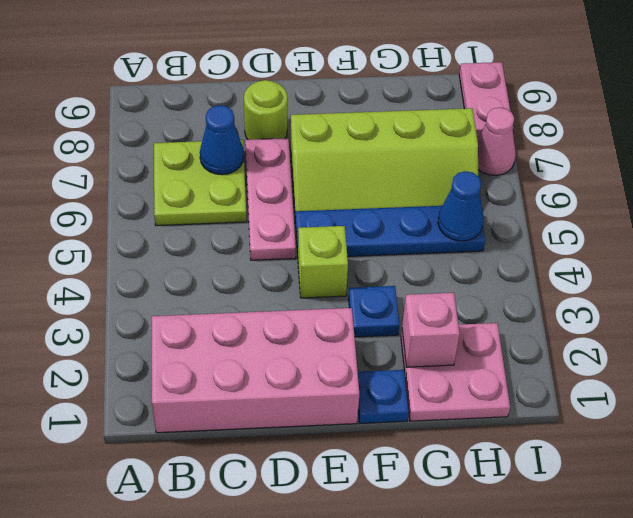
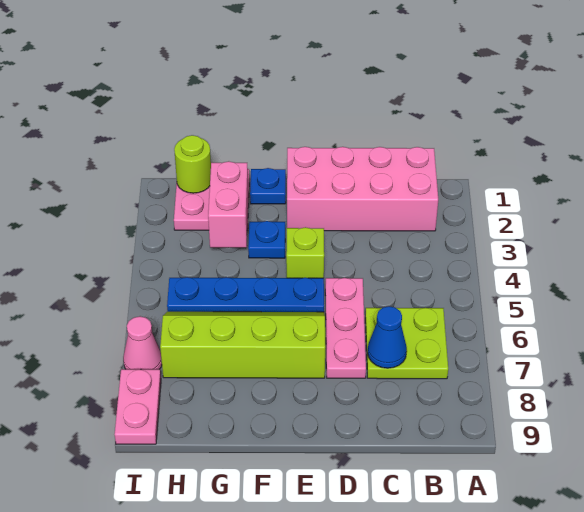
lime 1x1 round brick [244,80,287,140] -> lime 1x1 round brick moved to [174,135,211,193]
pink 1x1 brick [402,293,460,367] -> pink 1x2 brick [208,161,248,248]
blue 1x1 cone [438,171,484,241] -> none

